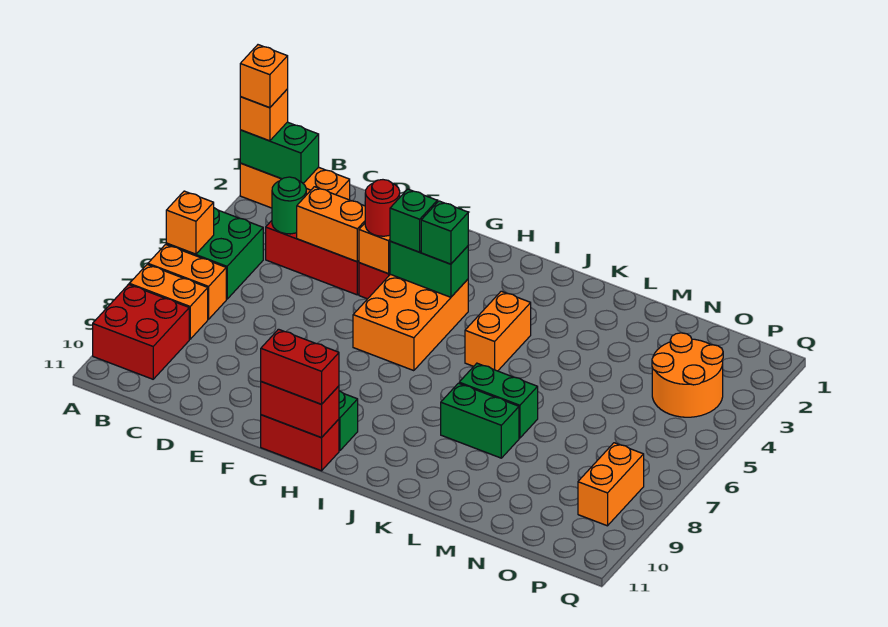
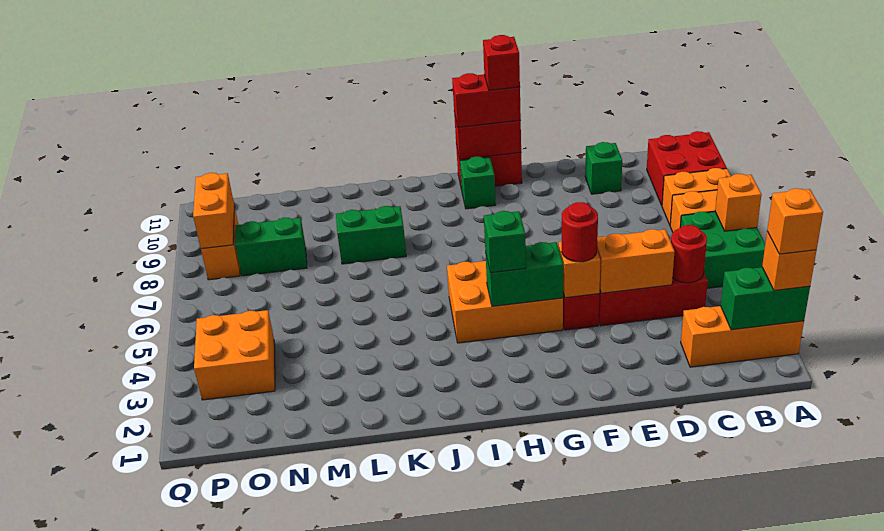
green 1x1 round brick [272,177,306,234] -> red 1x1 round brick [671,225,707,283]
orange 2x3 brick [353,274,468,371] -> orange 2x3 brick turned to [447,261,563,343]
green 1x1 brick [390,189,437,252] -> green 1x1 brick moved to [585,142,622,194]
none -> red 1x1 brick [483,35,520,90]
orange 1x2 brick [465,291,531,371] -> orange 1x2 brick moved to [193,173,234,249]
green 1x2 brick [459,363,538,438] -> green 1x2 brick moved to [235,217,307,276]
orange 2x2 round brick [652,333,723,417] -> orange 2x2 brick [194,310,275,400]

